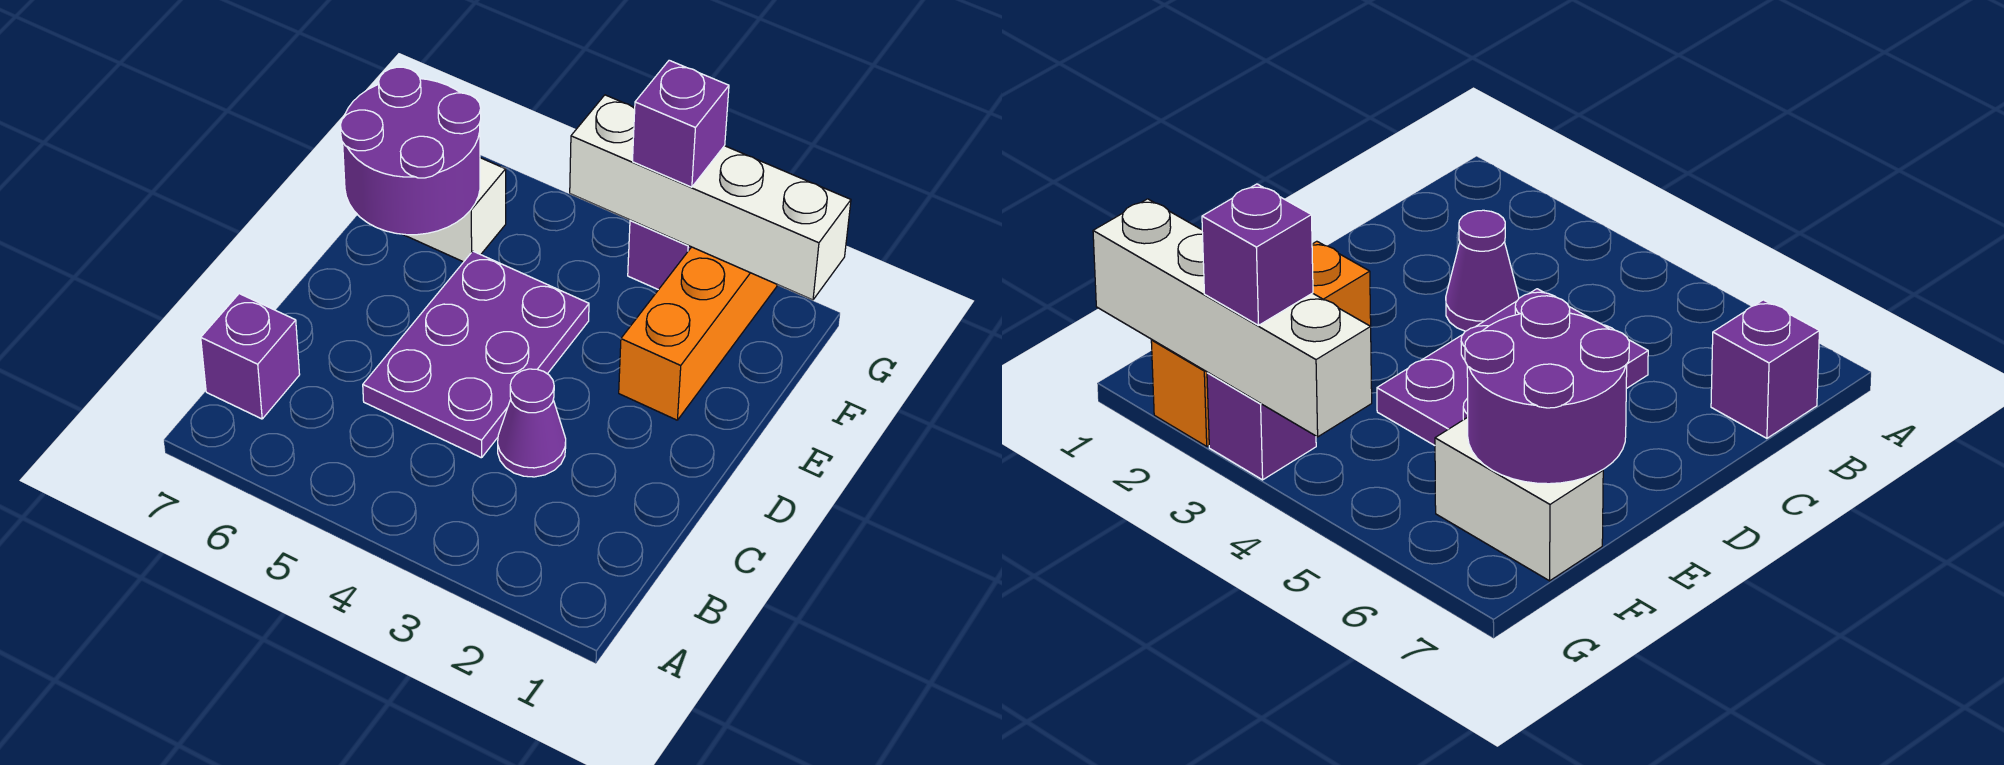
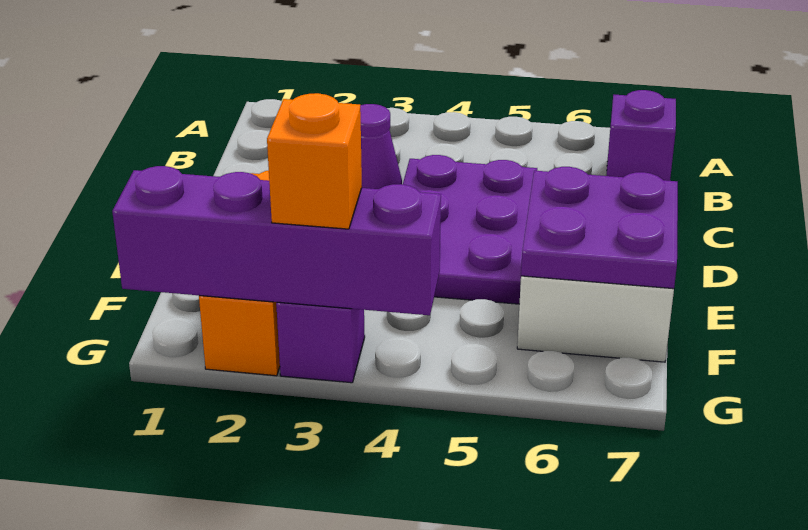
purple 2x2 round brick [340,67,481,235] -> purple 2x2 plate [521,167,678,289]
white 1x4 brick [570,95,851,300] -> purple 1x4 brick [112,166,441,315]
purple 1x1 brick [633,60,729,187] -> orange 1x1 brick [267,93,362,229]

